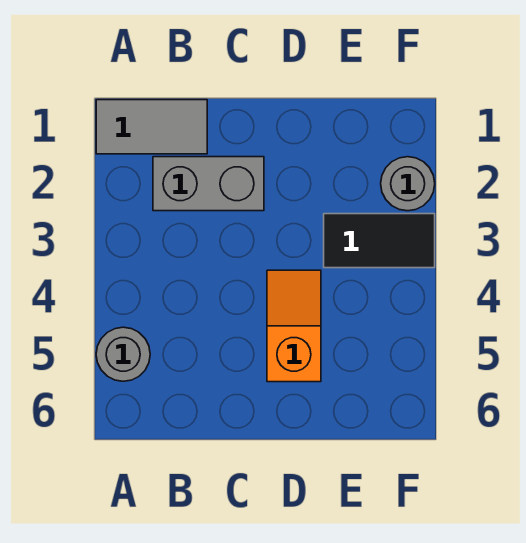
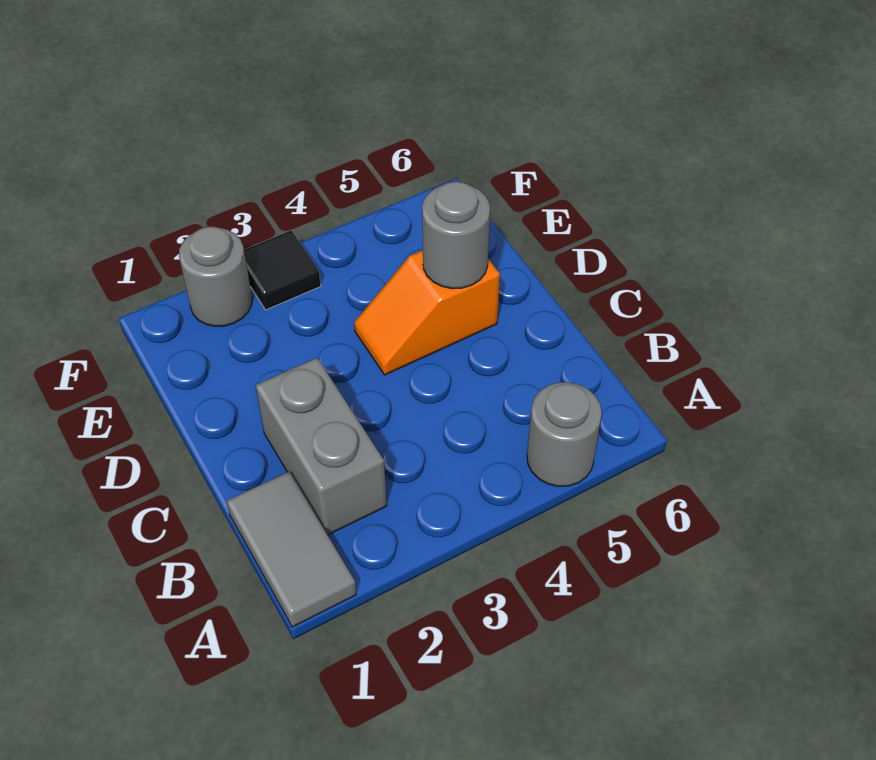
none -> grey 1x1 round brick [422,182,490,289]
black 1x2 tile [324,214,435,268] -> black 1x1 tile [244,230,321,310]

